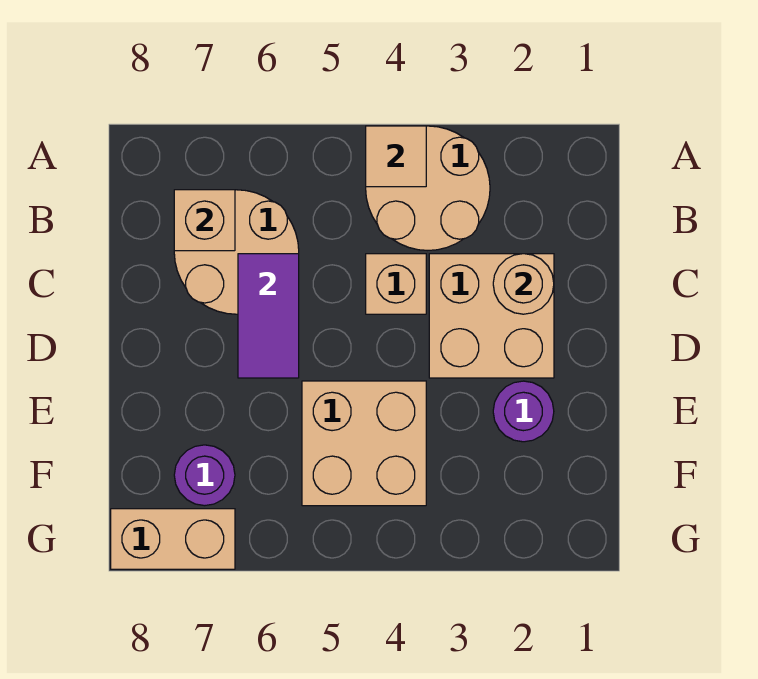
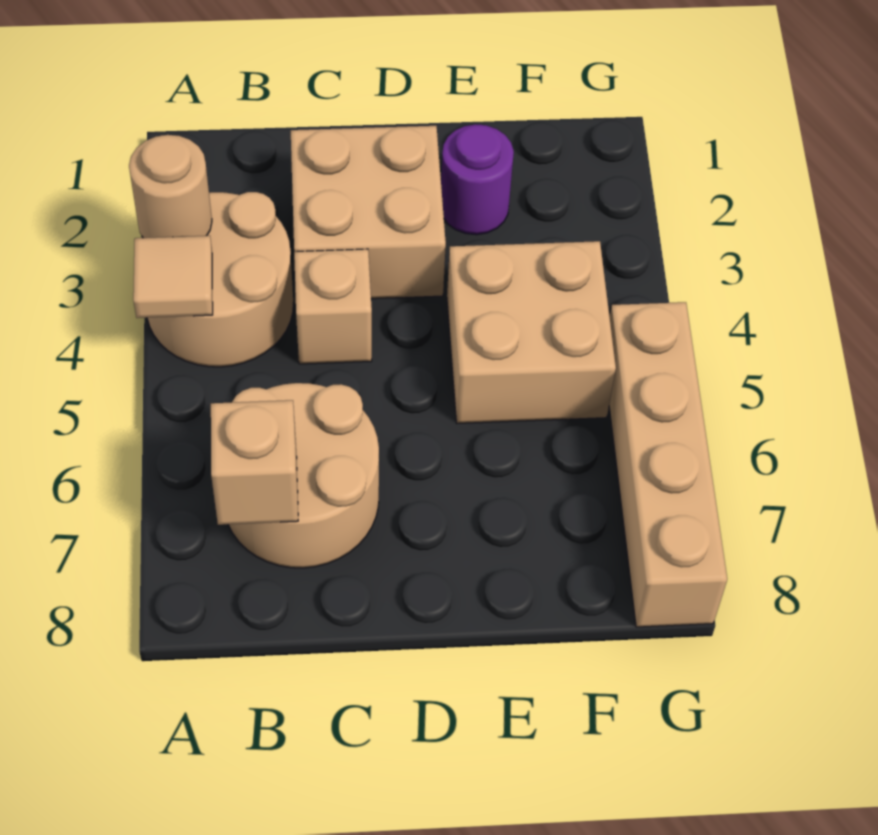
tan 1x1 round brick [493,254,554,314] -> tan 1x1 round brick moved to [129,135,212,238]
purple 1x2 tile [238,254,299,378] -> none
purple 1x1 round brick [174,445,235,506] -> none
tan 1x2 brick [111,509,235,569] -> tan 1x4 brick [609,302,727,627]

